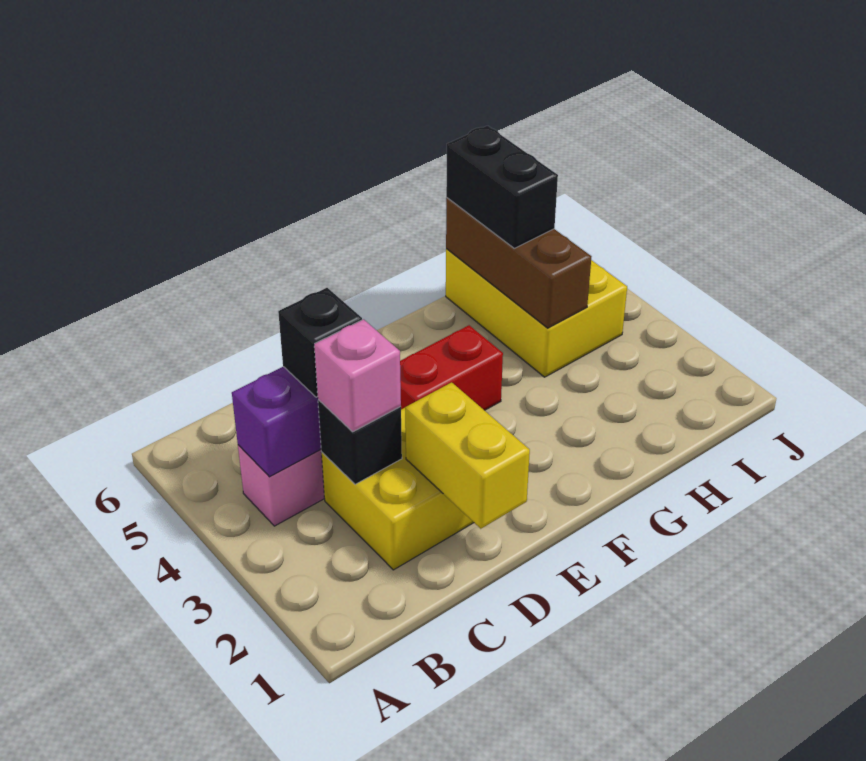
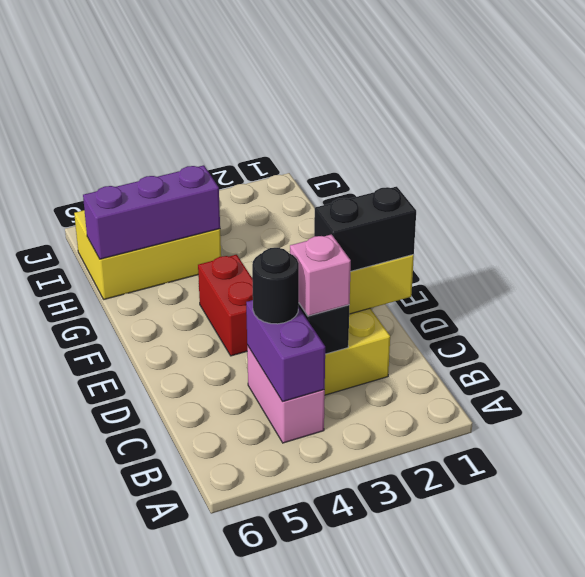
black 1x1 brick [278,288,362,397] -> black 1x1 round brick [252,248,299,324]
brown 1x3 brick [446,198,592,328] -> purple 1x3 brick [83,165,220,259]
black 1x2 brick [446,126,558,248] -> black 1x2 brick moved to [314,187,416,272]

